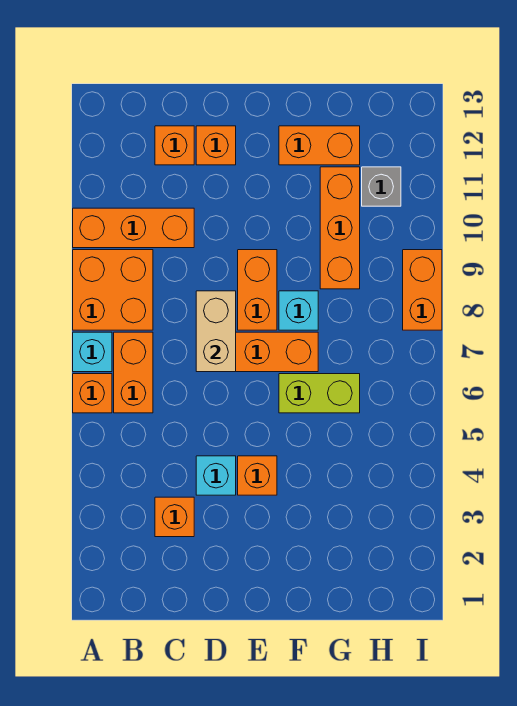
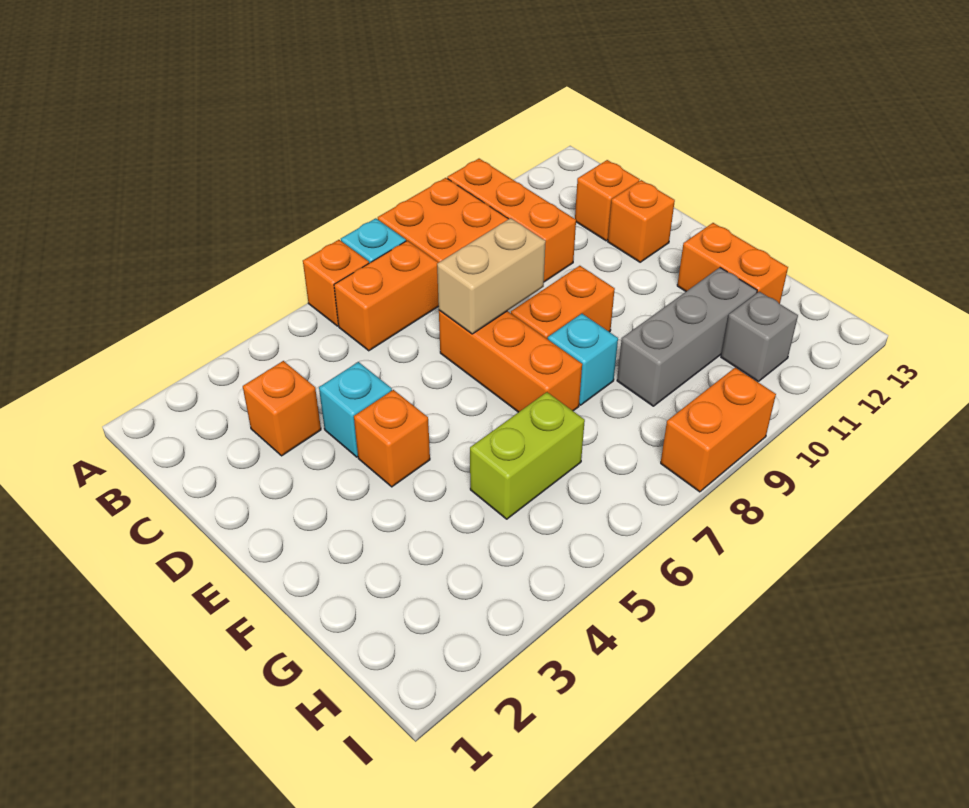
lime 1x2 brick [279,374,360,413] -> lime 1x2 brick turned to [470,392,585,519]
orange 1x3 brick [320,167,360,289] -> grey 1x3 brick [617,268,757,406]

